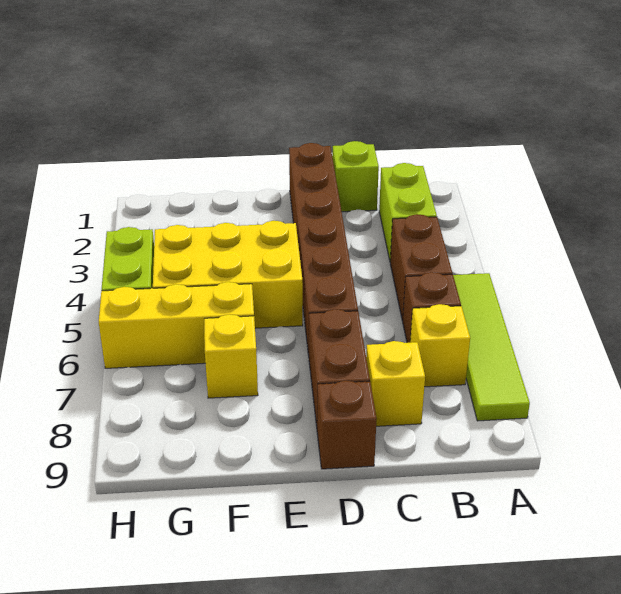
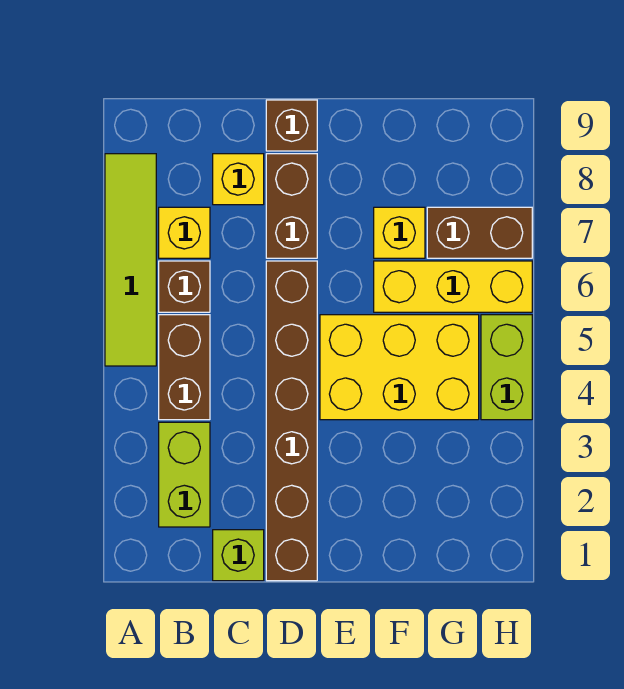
none -> brown 1x2 brick [427,207,532,258]

